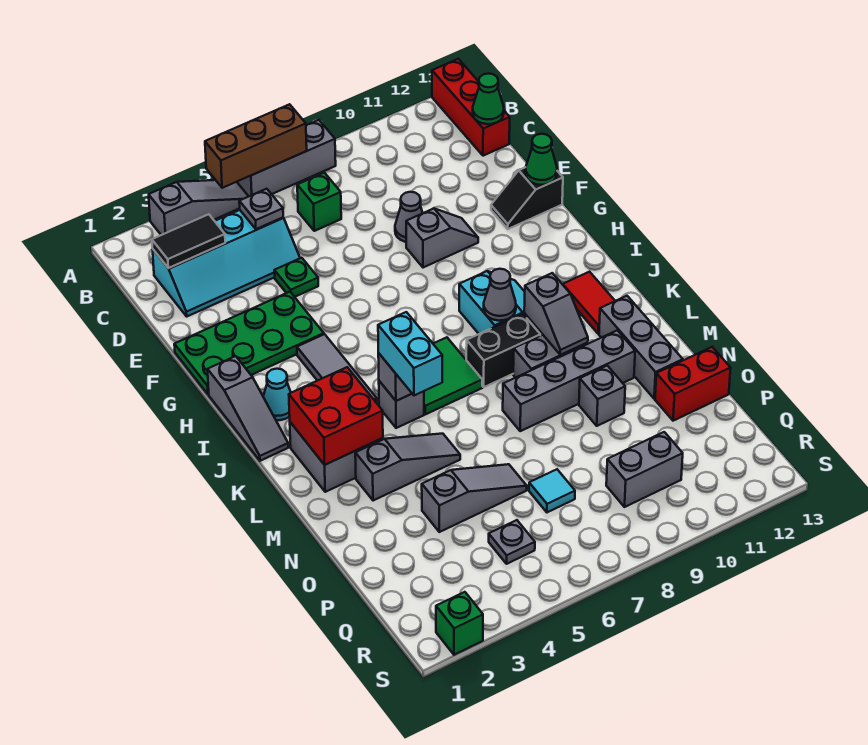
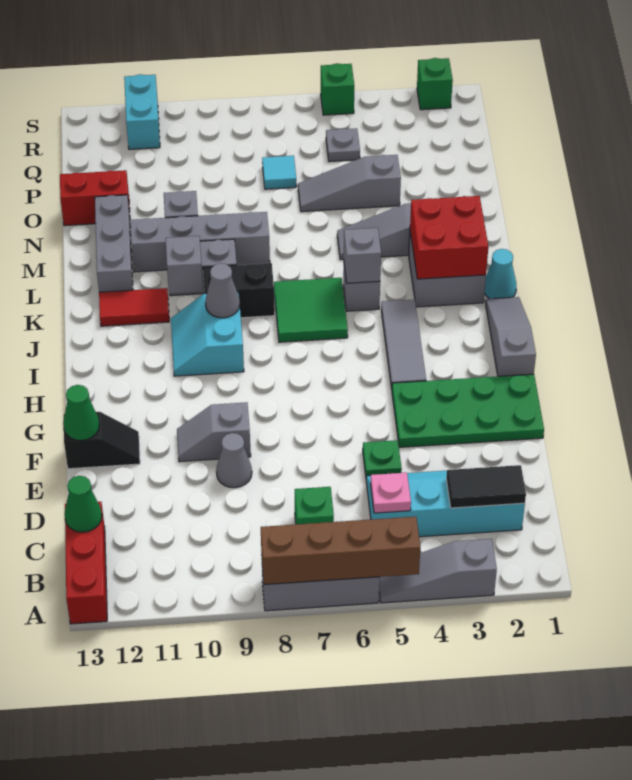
brown 1x3 brick [205,104,307,188] -> brown 1x4 brick [261,517,420,585]
grey 1x1 plate [239,189,283,229] -> pink 1x1 plate [371,473,411,513]
cyan 1x1 cone [263,369,291,420] -> cyan 1x1 cone moved to [484,249,516,299]
red 1x2 tile [563,272,615,334] -> red 1x2 tile turned to [99,288,169,326]
cyan 1x2 brick [378,312,442,395] -> cyan 1x2 brick moved to [124,74,160,149]
grey 1x2 brick [606,432,683,507] -> none
none -> green 1x1 brick [321,63,354,115]

